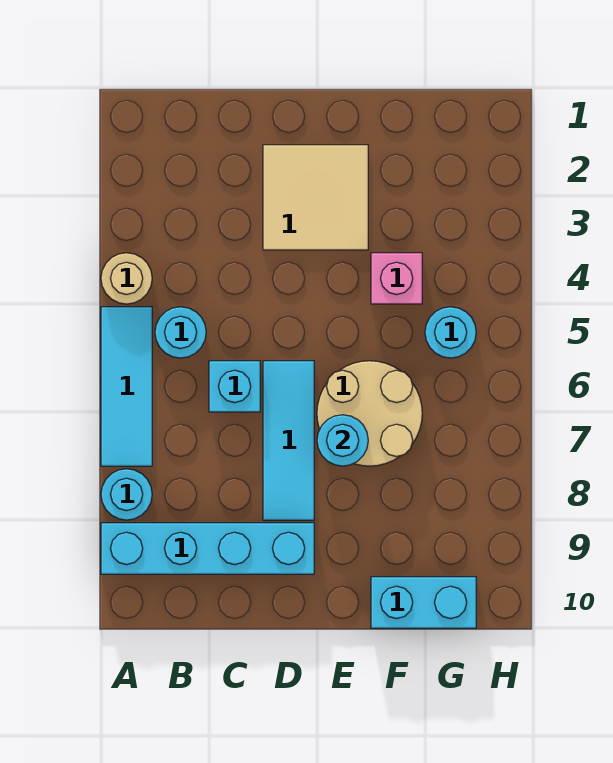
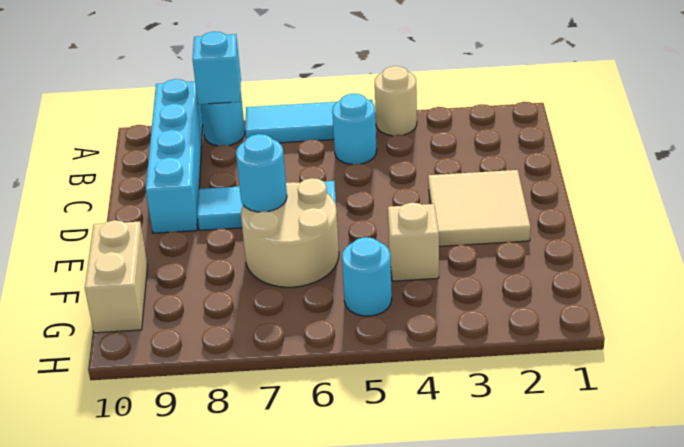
cyan 1x1 brick [209,361,260,412] -> cyan 1x1 brick moved to [192,32,241,104]
pink 1x1 brick [371,253,422,304] -> tan 1x1 brick [388,203,439,281]
cyan 1x2 brick [371,577,476,628] -> tan 1x2 brick [85,220,148,333]

